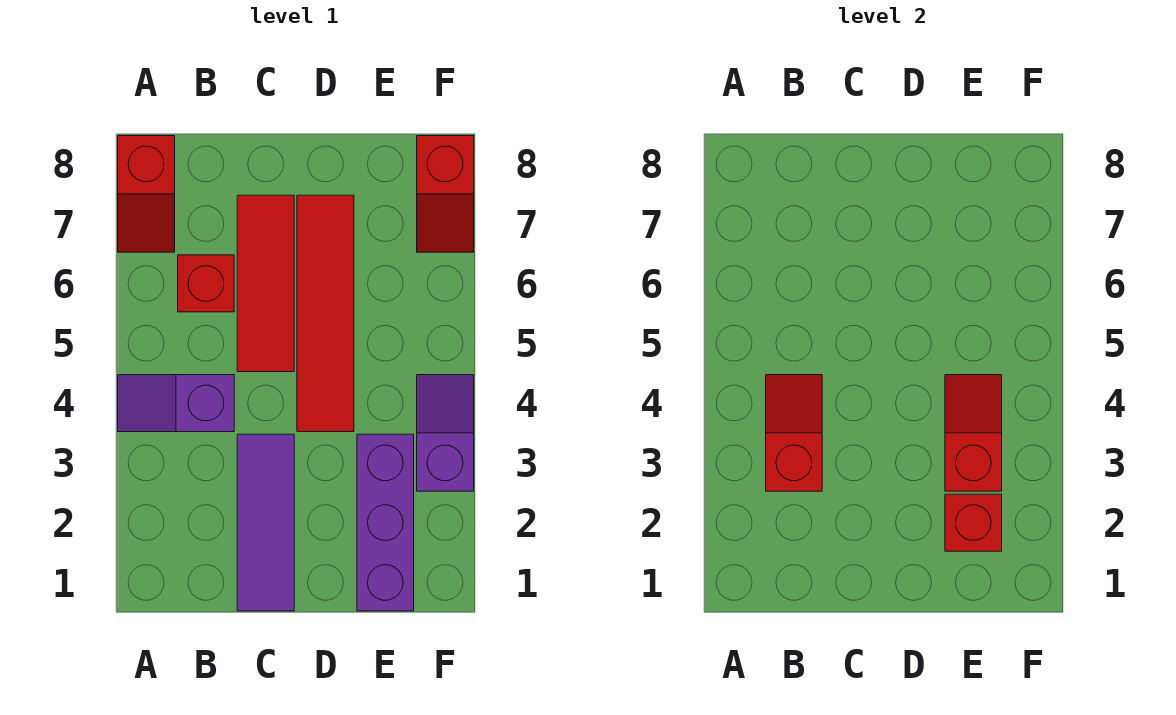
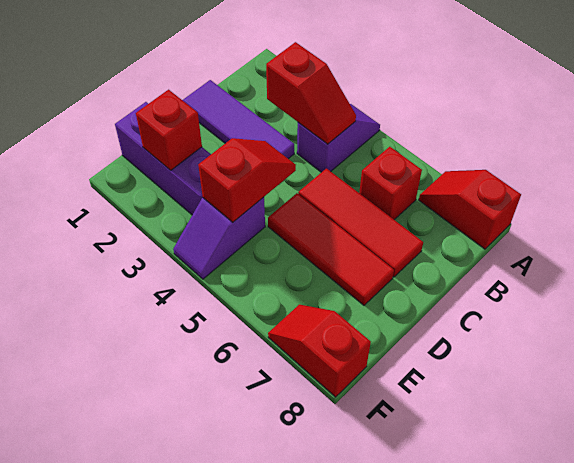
red 1x4 tile [297,195,354,432] -> red 1x3 tile [268,193,394,305]
red 1x2 slope [945,375,1002,491] -> red 1x2 slope turned to [198,138,296,222]
purple 1x2 slope [417,375,474,491] -> purple 1x2 slope turned to [173,197,265,279]

